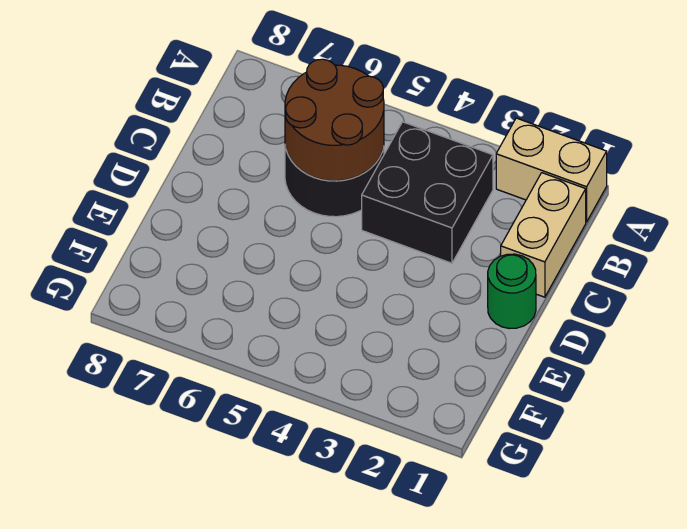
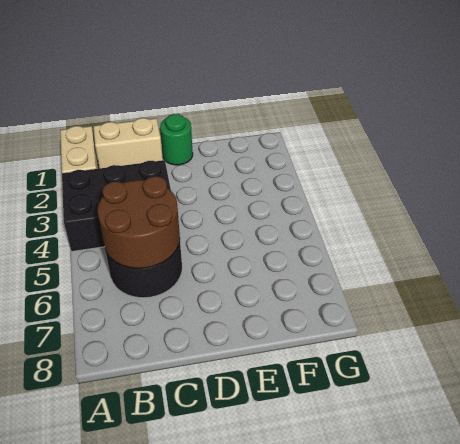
black 2x2 brick [362,122,493,263] -> black 2x3 brick [62,160,171,251]

